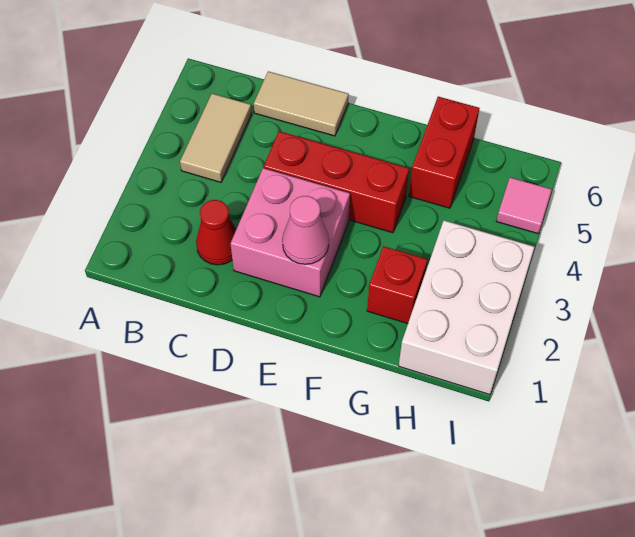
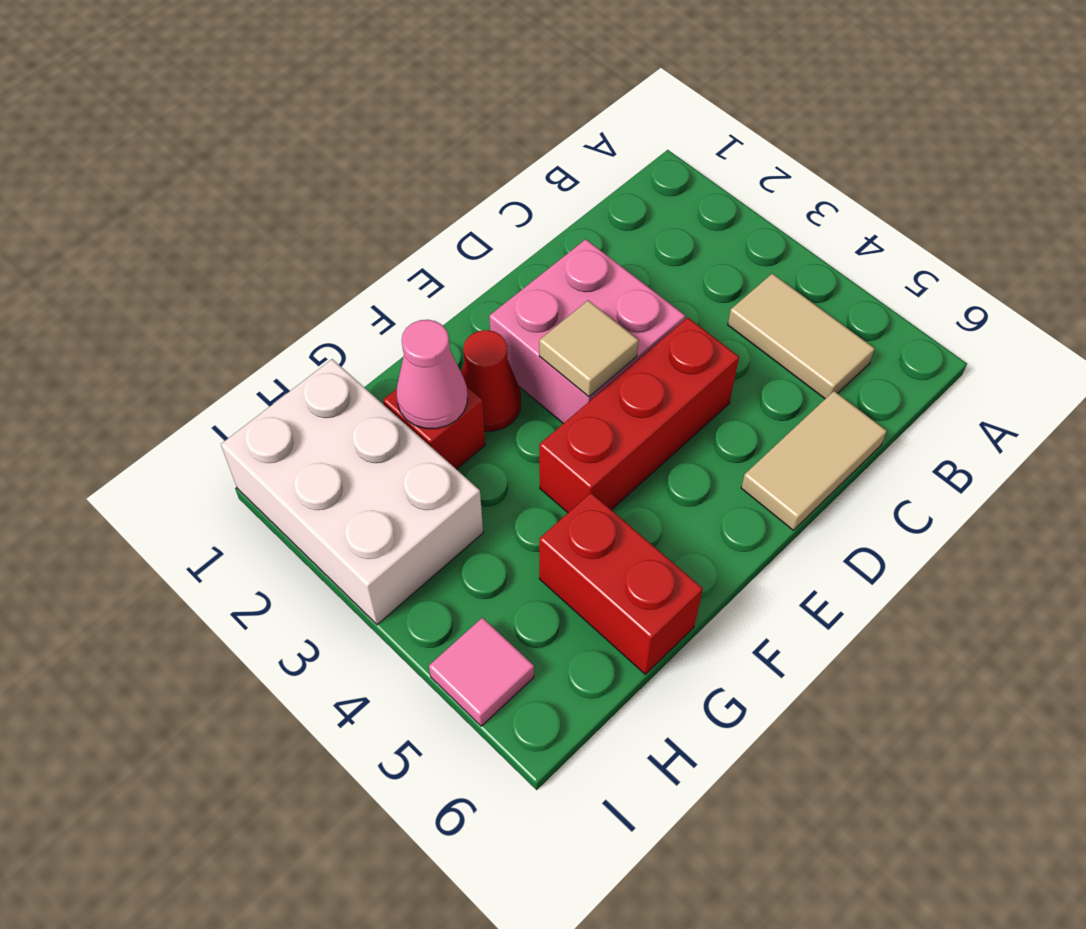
red 1x1 cone [196,200,236,265] -> red 1x1 cone moved to [461,330,521,431]
pink 1x1 cone [282,196,329,264] -> pink 1x1 cone moved to [396,320,467,429]
none -> tan 1x1 tile [539,300,639,397]

